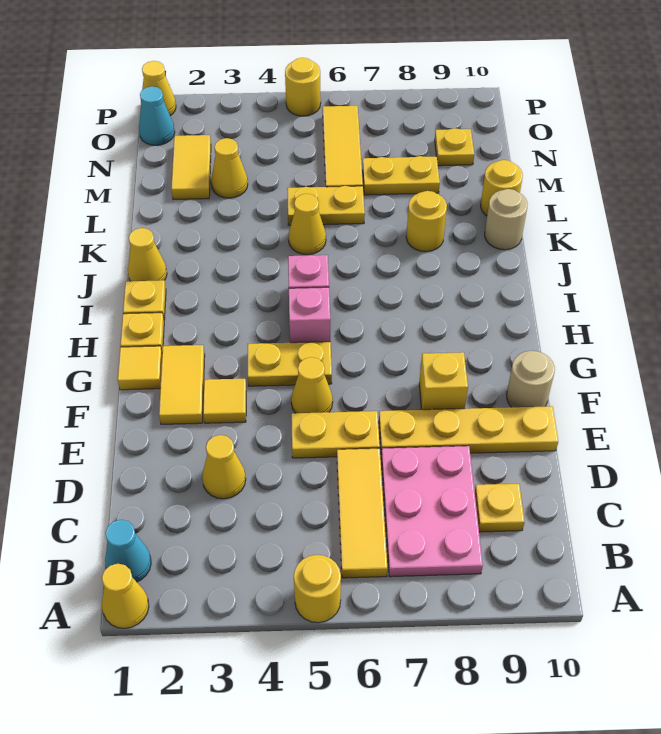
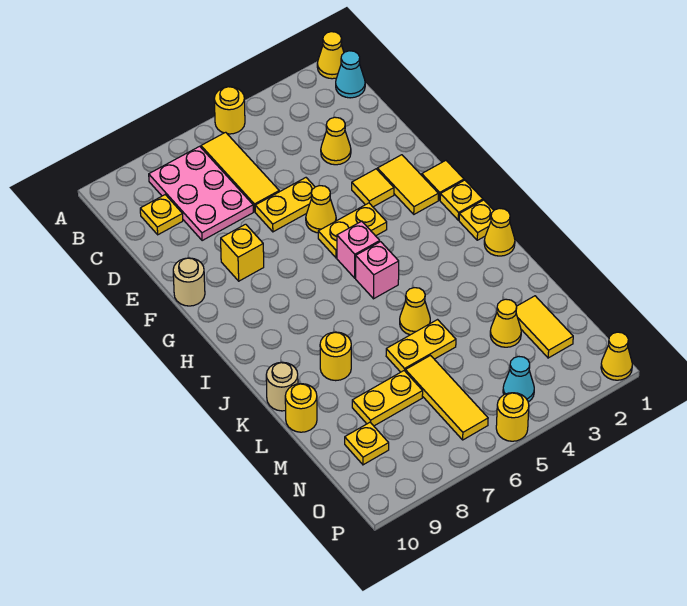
yellow 1x4 plate [379,406,558,455] -> none
cyan 1x1 cone [139,86,175,145] -> cyan 1x1 cone moved to [503,357,534,402]

